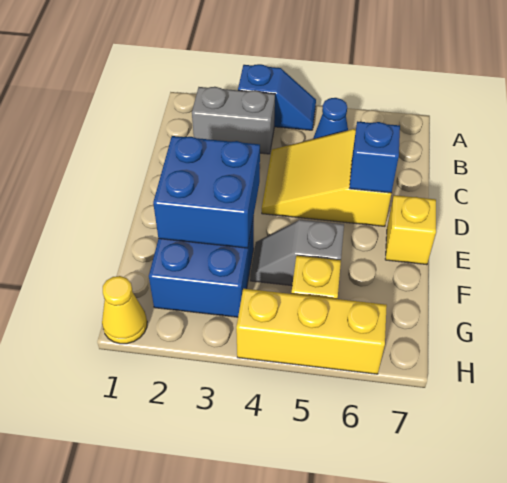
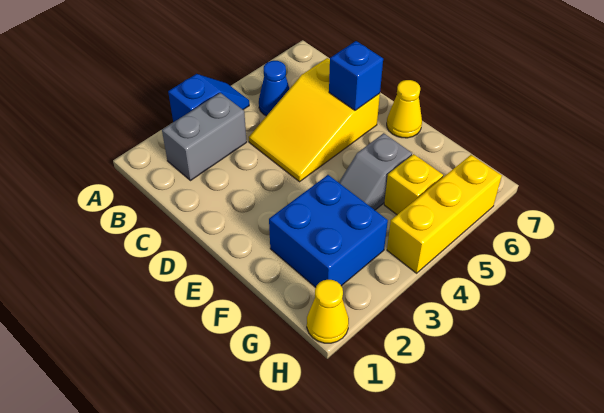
blue 2x2 brick [153,136,260,248] -> none
yellow 1x1 brick [385,195,436,265] -> yellow 1x1 cone [387,80,422,138]

